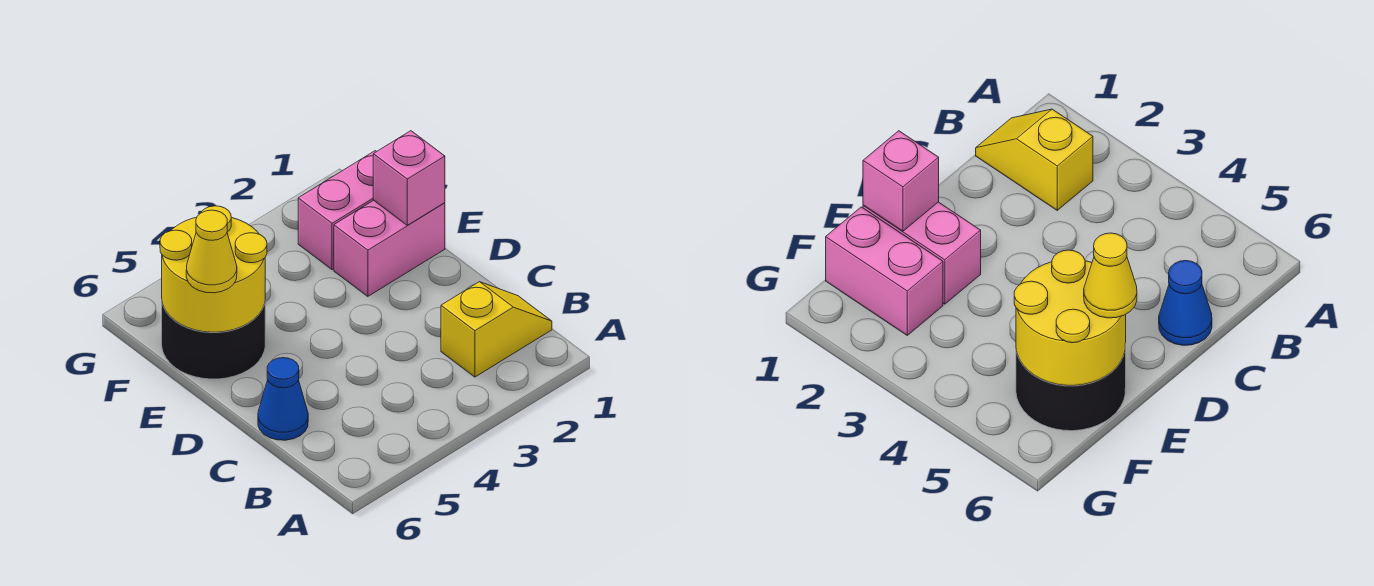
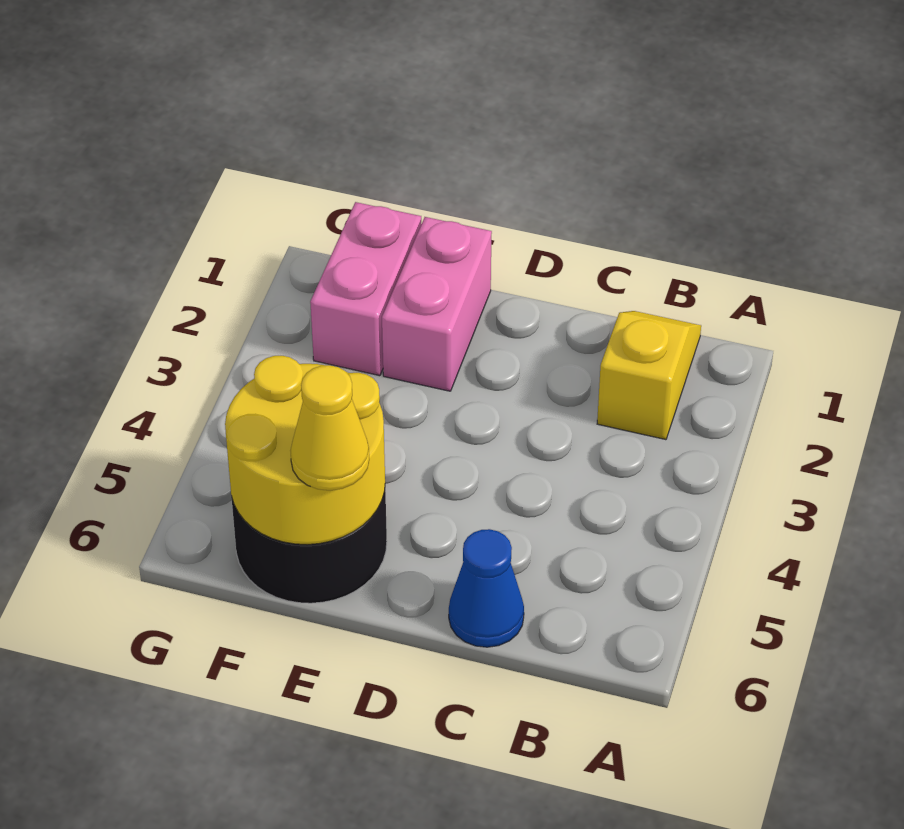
pink 1x1 brick [373,131,445,225] -> none

